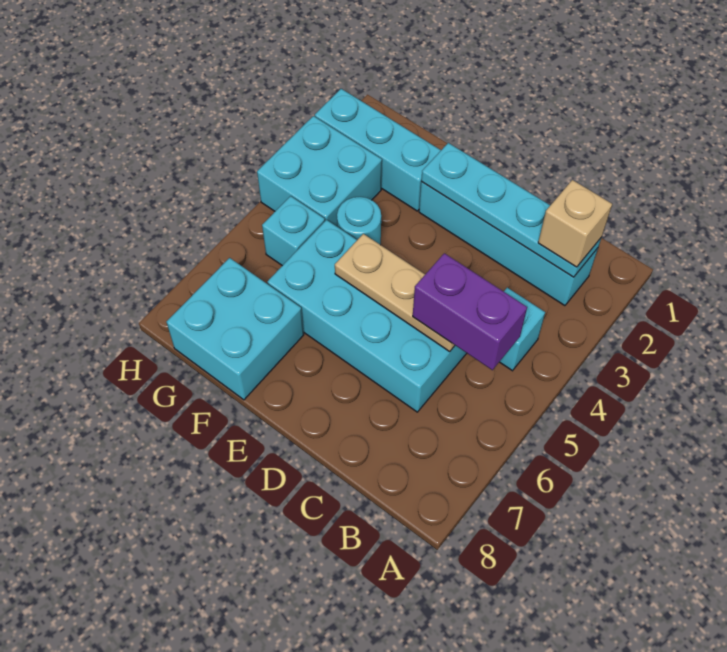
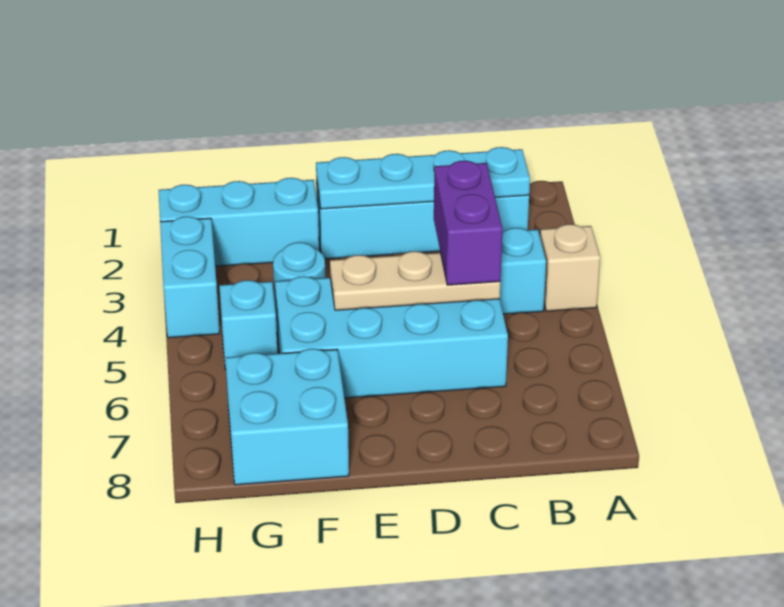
tan 1x1 brick [538,180,612,267] -> tan 1x1 brick moved to [540,224,600,311]
purple 1x2 brick [413,253,527,370] -> purple 1x2 brick turned to [434,161,503,285]
cyan 2x2 brick [257,116,382,226] -> cyan 1x2 brick [160,217,220,338]

